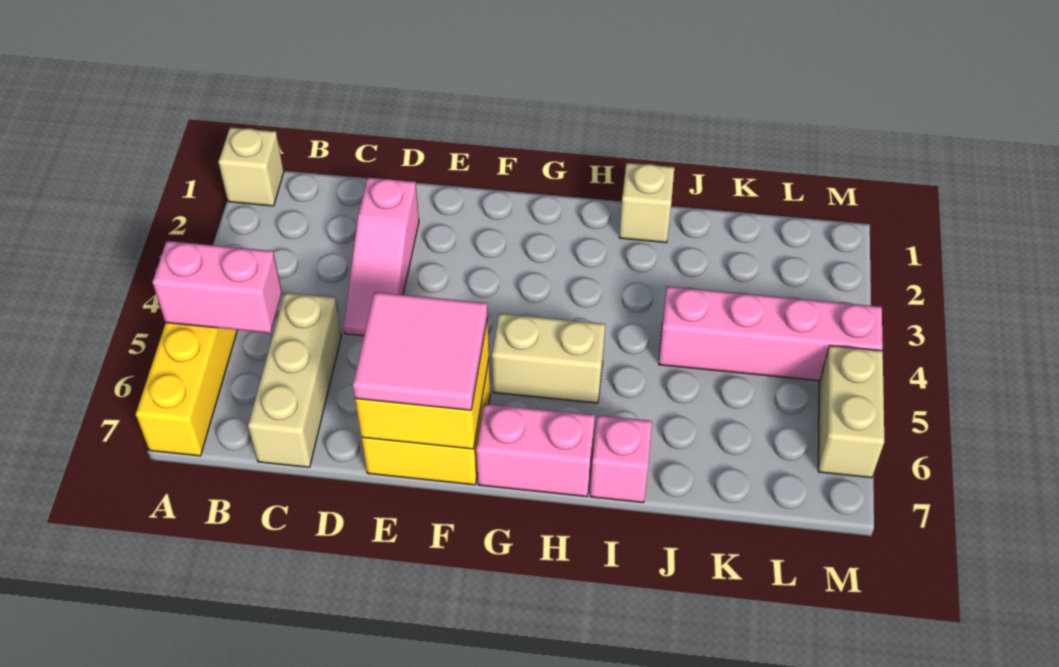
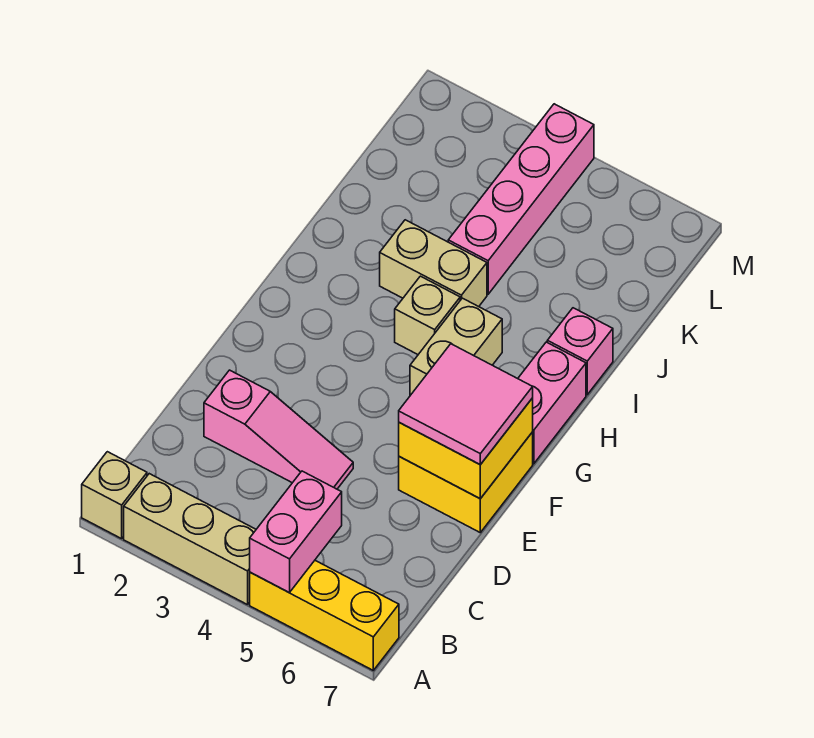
tan 1x3 brick [248,293,342,467] -> tan 1x3 brick moved to [124,474,256,605]
tan 1x1 brick [619,163,674,243] -> tan 1x1 brick moved to [395,276,460,354]
tan 1x2 brick [818,346,884,478] -> tan 1x2 brick moved to [380,220,487,307]

